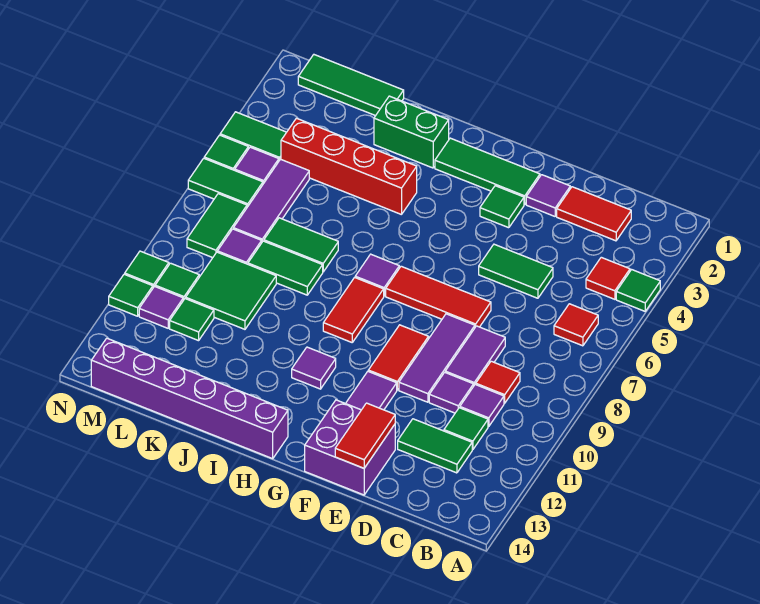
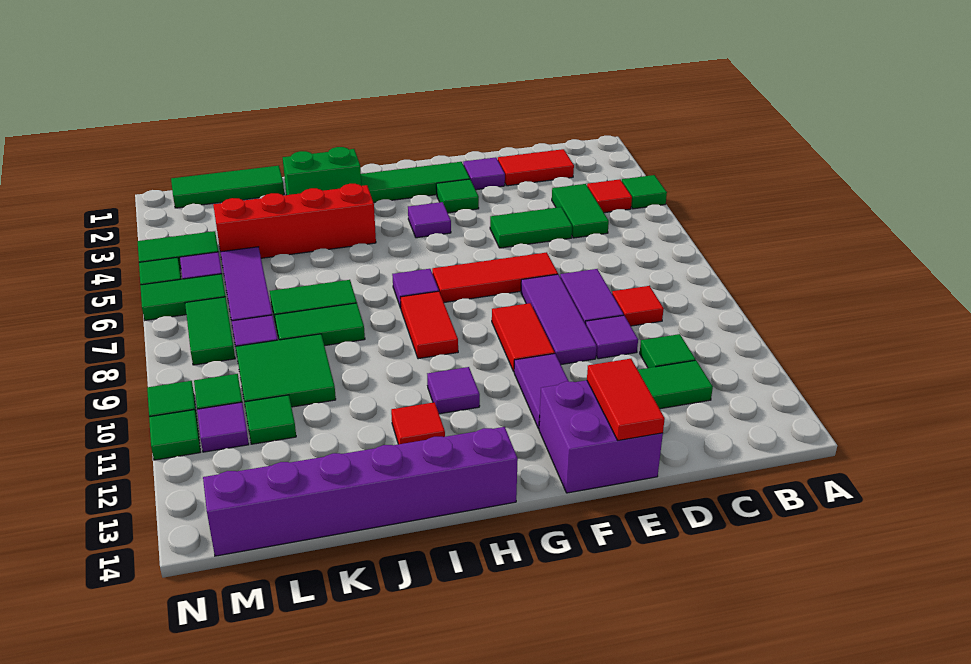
red 1x1 tile [554,304,598,346] -> red 1x1 tile moved to [391,402,445,444]
none -> green 1x2 tile [552,184,609,238]
purple 1x1 tile [460,384,504,427] -> purple 1x1 tile moved to [408,202,451,238]

